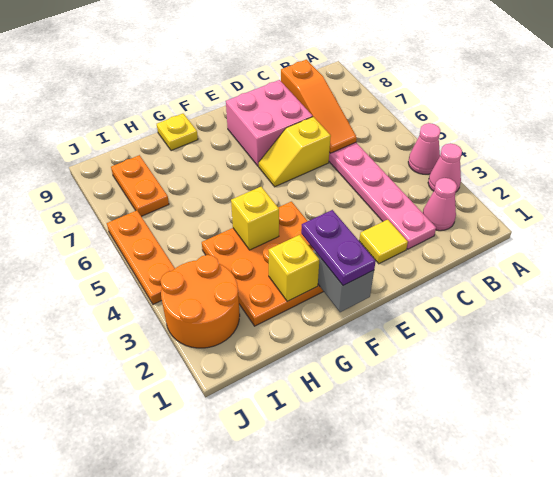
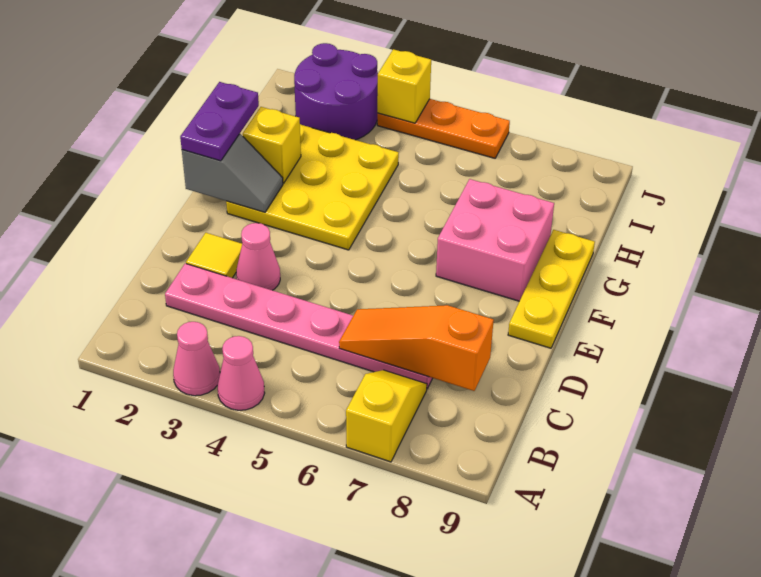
pink 1x1 cone [423,178,457,231] -> pink 1x1 cone moved to [236,223,280,290]
yellow 1x2 slope [259,117,331,187] -> yellow 1x2 slope moved to [346,370,427,462]
pink 2x2 brick [226,80,313,166] -> pink 2x2 brick moved to [436,179,554,301]
purple 1x2 plate [301,210,376,286] -> purple 1x2 plate turned to [180,82,259,161]
orange 3x3 plate [202,202,324,326] -> yellow 3x3 plate [226,124,399,250]
yellow 1x1 brick [231,187,279,250] -> yellow 1x1 brick moved to [377,49,431,123]
yellow 1x1 plate [157,114,198,151] -> yellow 1x3 plate [508,230,595,348]
orange 2x2 round brick [160,255,240,348] -> purple 2x2 round brick [294,43,378,140]
orange 1x2 plate [111,155,169,216] -> none

